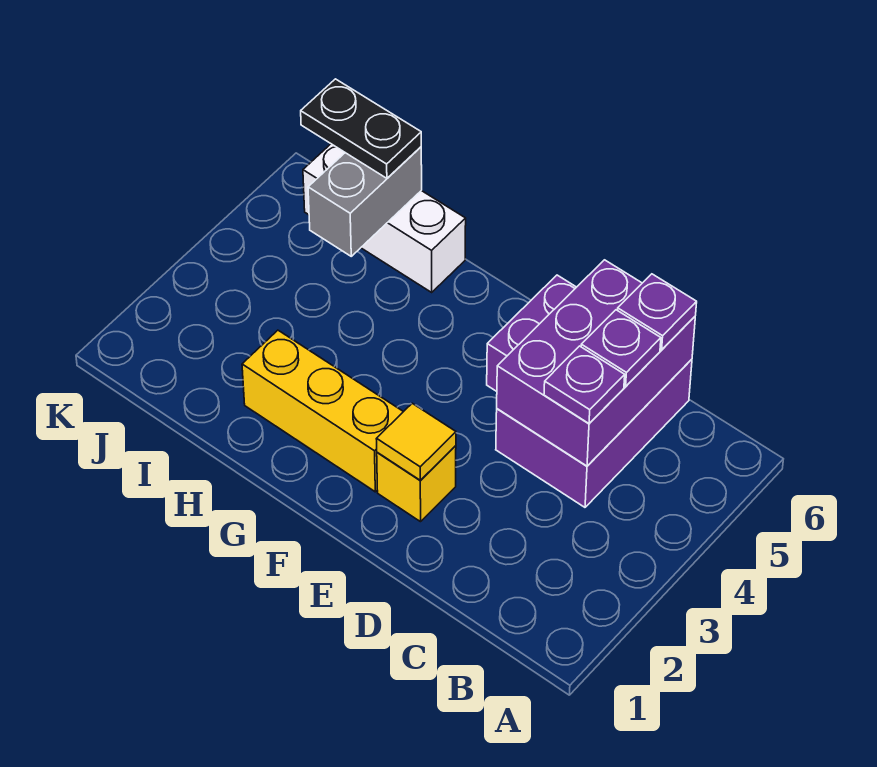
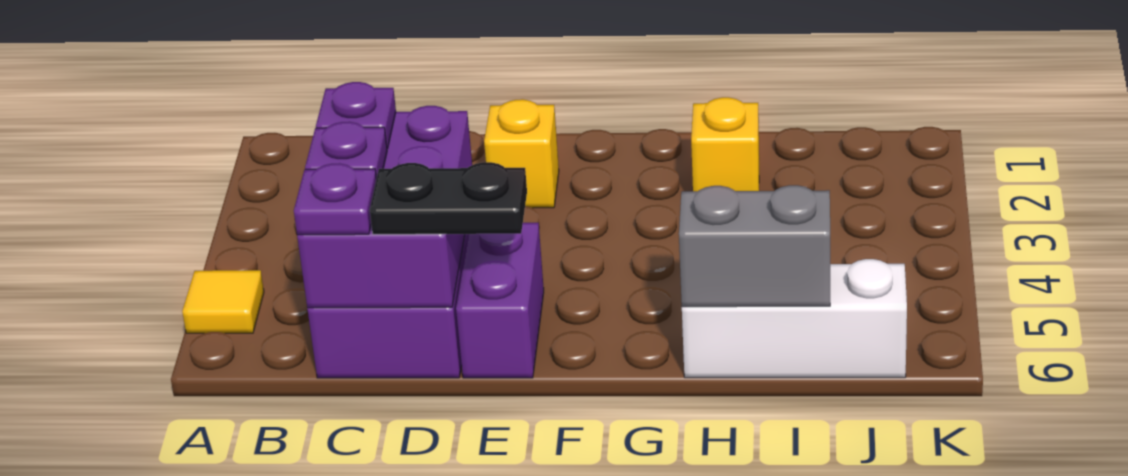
yellow 1x1 tile [377,403,456,480] -> yellow 1x1 tile moved to [182,270,264,333]
yellow 1x3 brick [242,330,403,492] -> yellow 1x1 brick [691,97,759,191]
grey 1x2 brick [308,147,422,256] -> grey 1x2 brick turned to [679,185,830,307]
black 1x2 plate [301,79,421,178] -> black 1x2 plate moved to [370,162,527,234]

